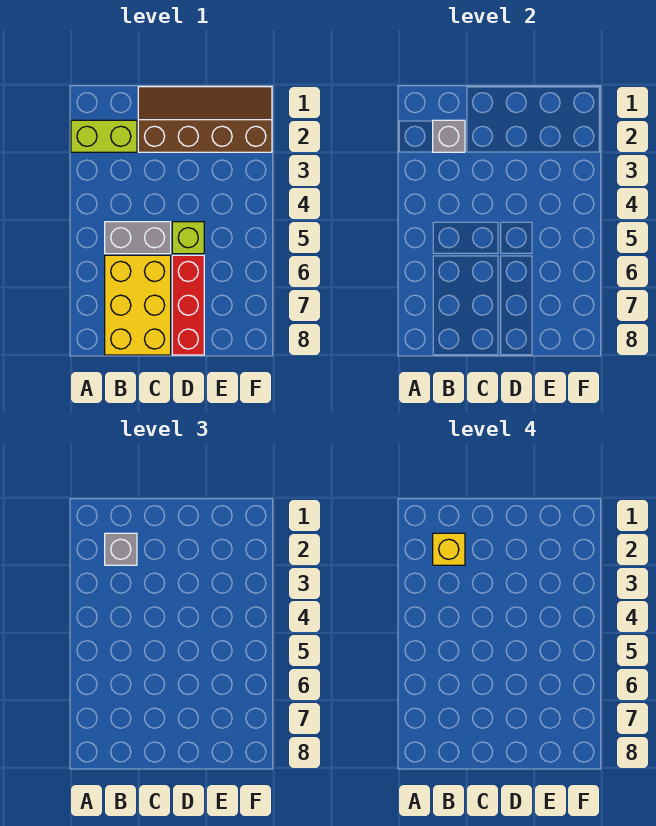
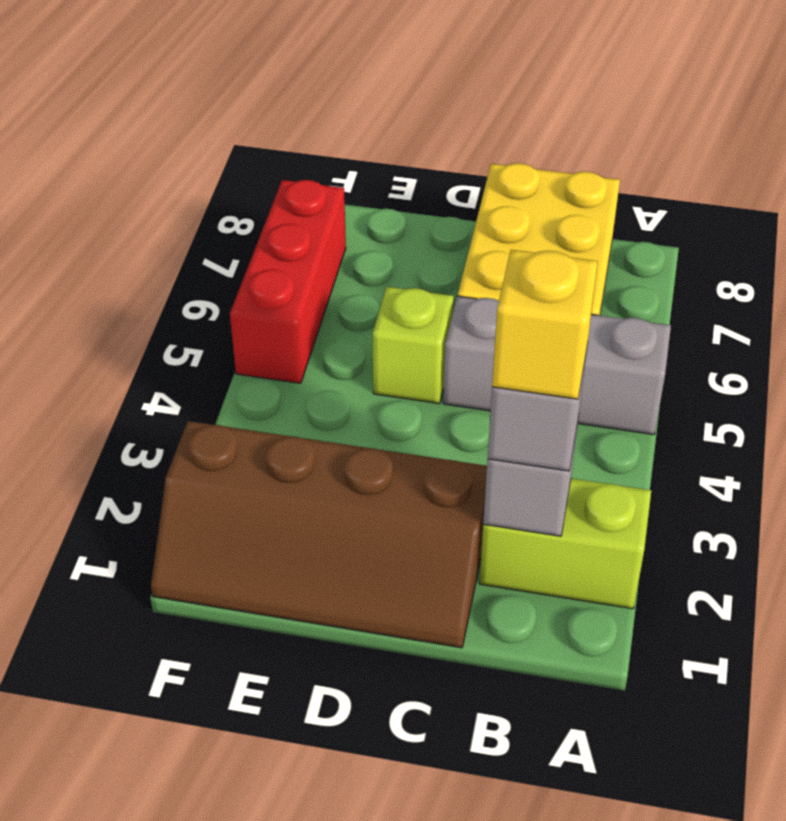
grey 1x2 brick [105,222,171,254] -> grey 1x3 brick [443,296,671,435]
red 1x3 brick [172,255,204,355] -> red 1x3 brick moved to [230,180,346,383]

